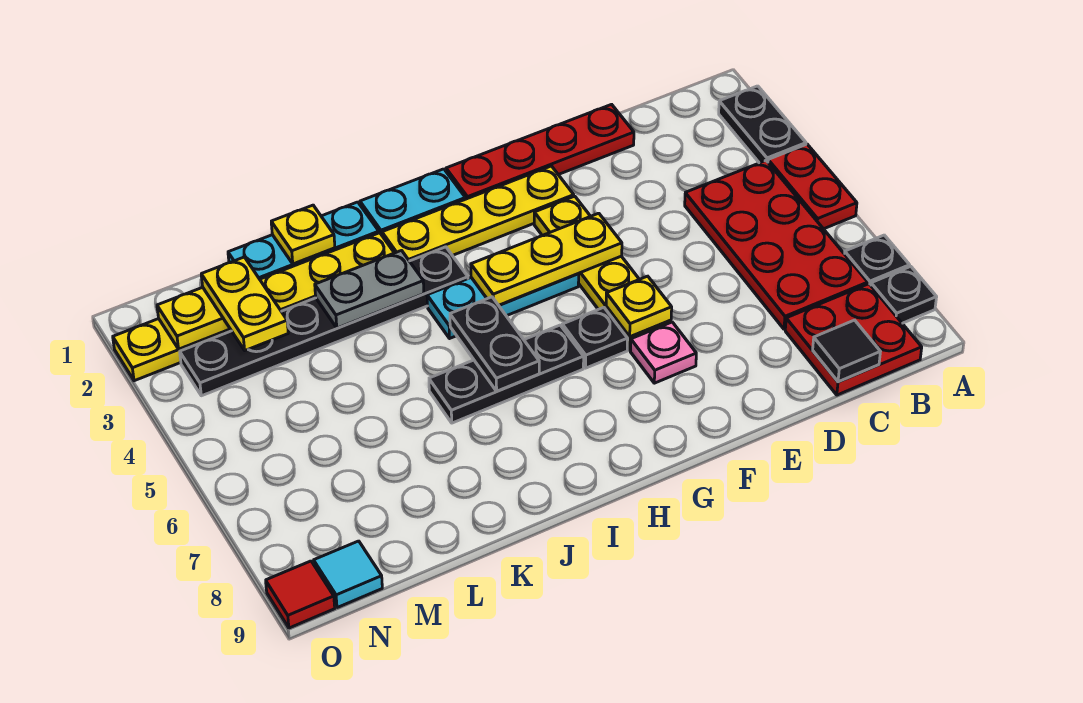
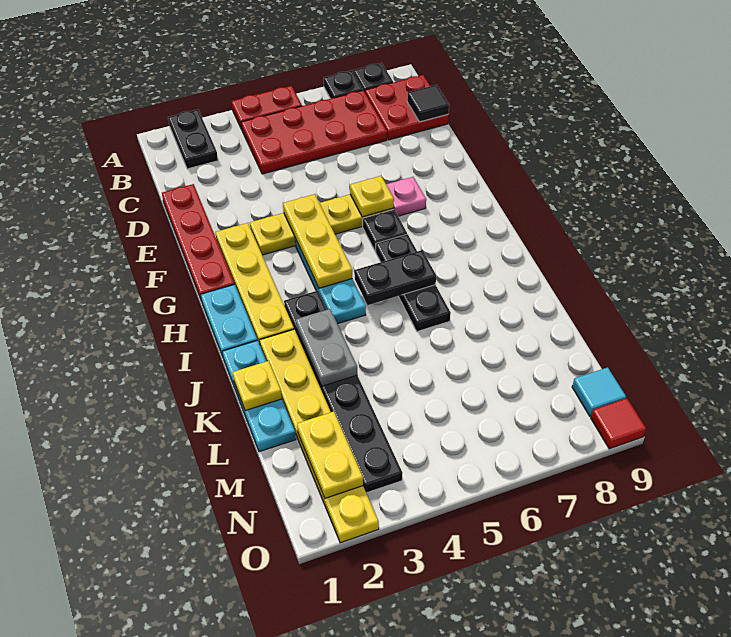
black 1x2 plate [719,86,806,163] -> black 1x2 plate turned to [168,110,218,169]
yellow 1x2 plate [201,257,288,350] -> none

